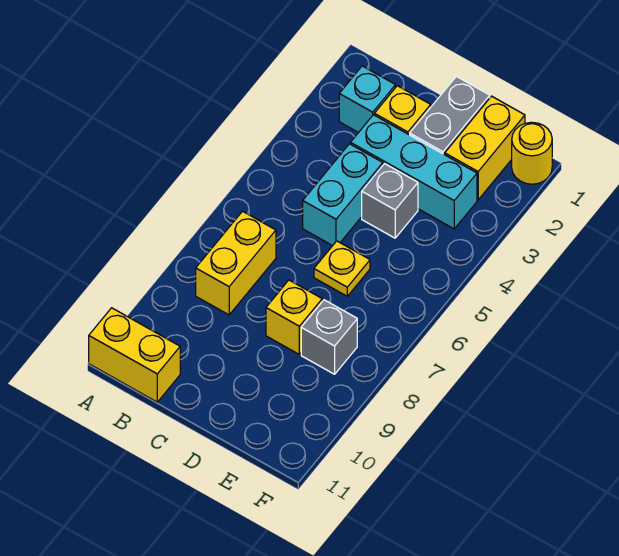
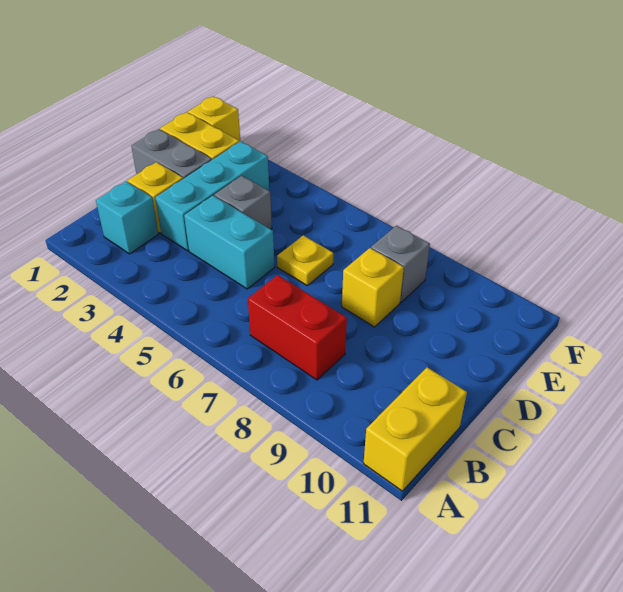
yellow 1x2 brick [196,211,276,315] -> red 1x2 brick [248,275,347,380]
yellow 1x1 round brick [512,122,552,184] -> yellow 1x1 brick [188,96,240,142]

